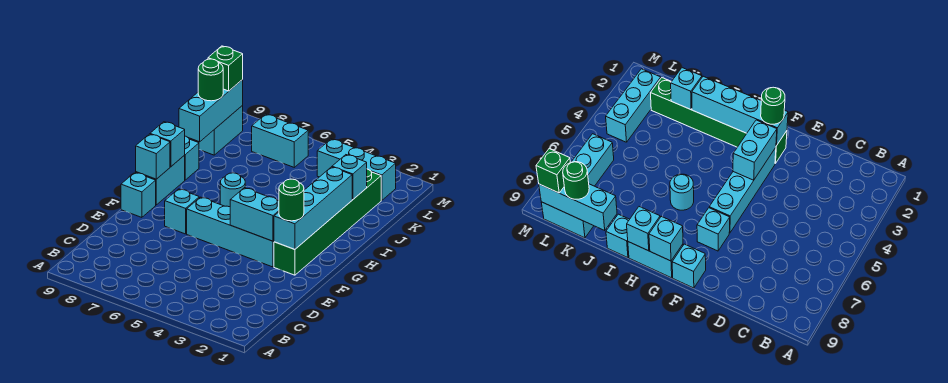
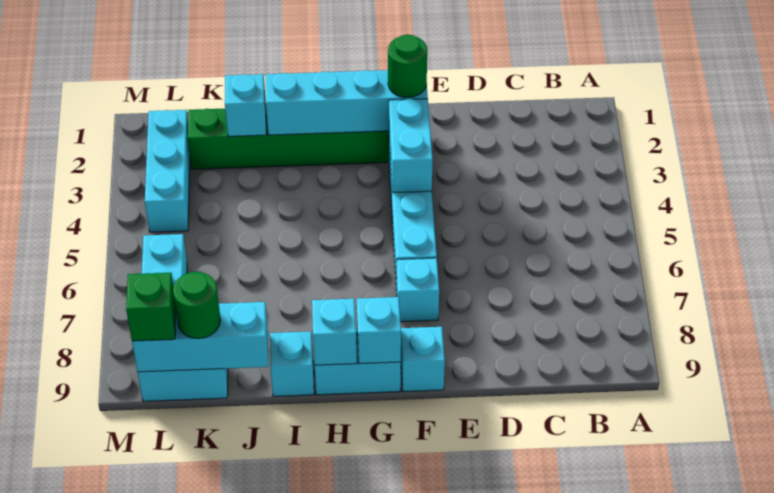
cyan 1x1 round brick [220,173,245,207] -> none

